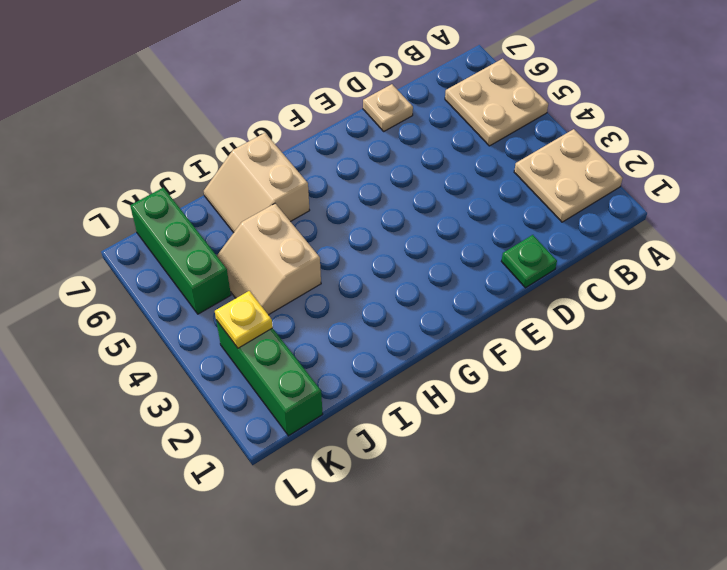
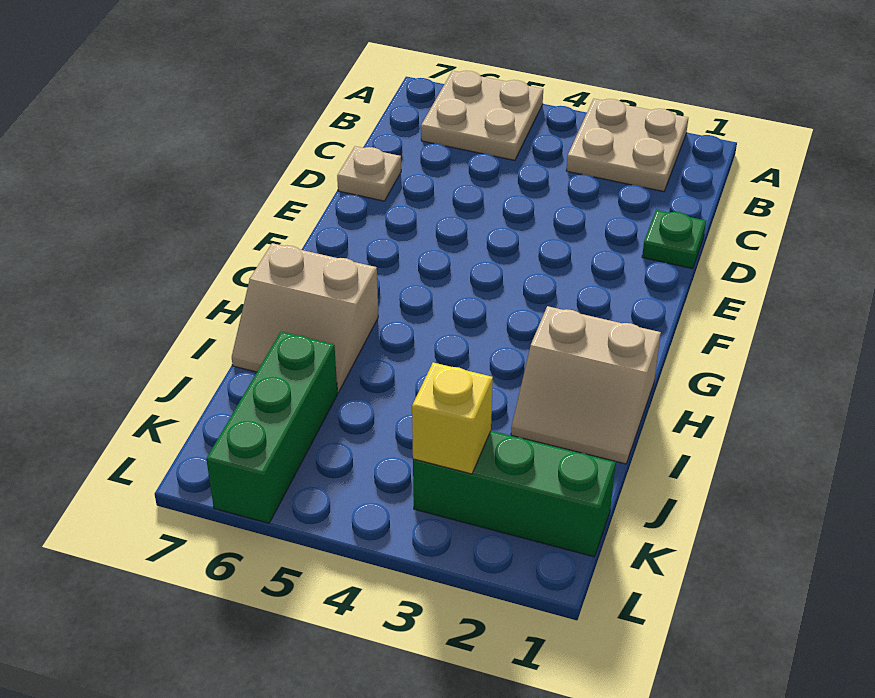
tan 2x2 slope [217,204,321,315] -> tan 2x2 slope moved to [511,306,661,464]
yellow 1x1 plate [215,291,273,348] -> yellow 1x1 brick [412,363,493,474]
green 1x3 brick [130,188,231,314] -> green 1x3 brick turned to [206,332,338,523]

